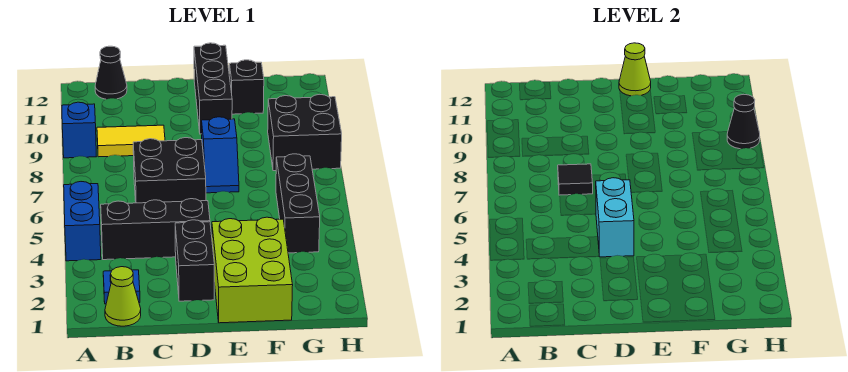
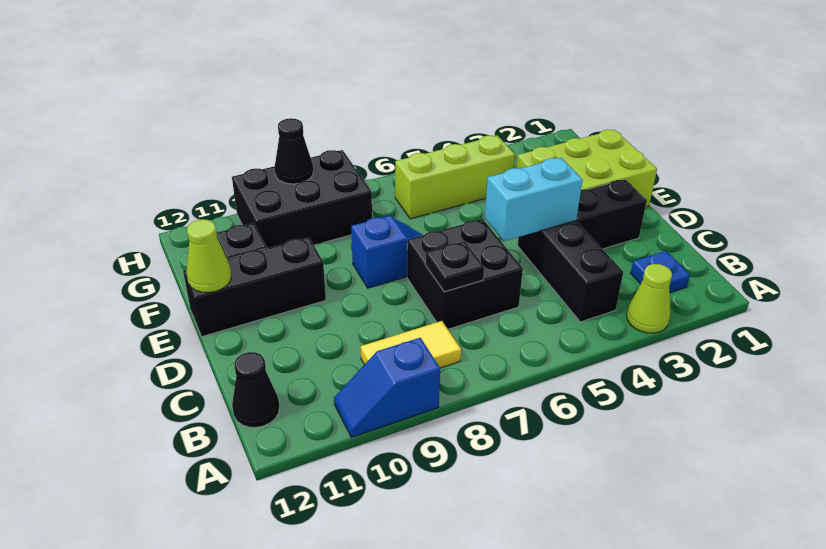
blue 1x2 brick [64,182,101,261] -> none
lime 1x1 cone [105,267,141,326] -> lime 1x1 cone moved to [627,264,672,333]
yellow 1x2 tile [97,125,165,157] -> yellow 1x2 tile turned to [361,321,461,368]
black 1x1 tile [558,164,593,195] -> black 1x1 plate [426,241,484,292]
black 1x3 brick [276,154,320,253] -> lime 1x3 brick [395,135,515,219]
black 2x2 brick [268,94,342,171] -> black 2x3 brick [232,150,372,248]

